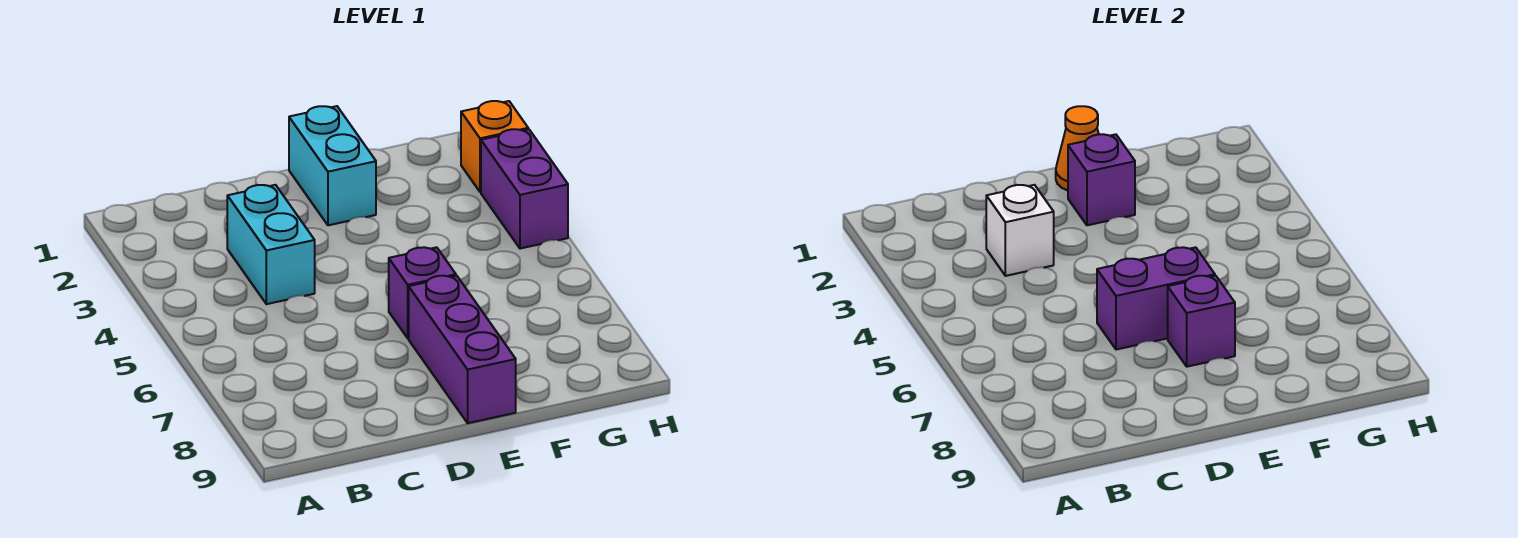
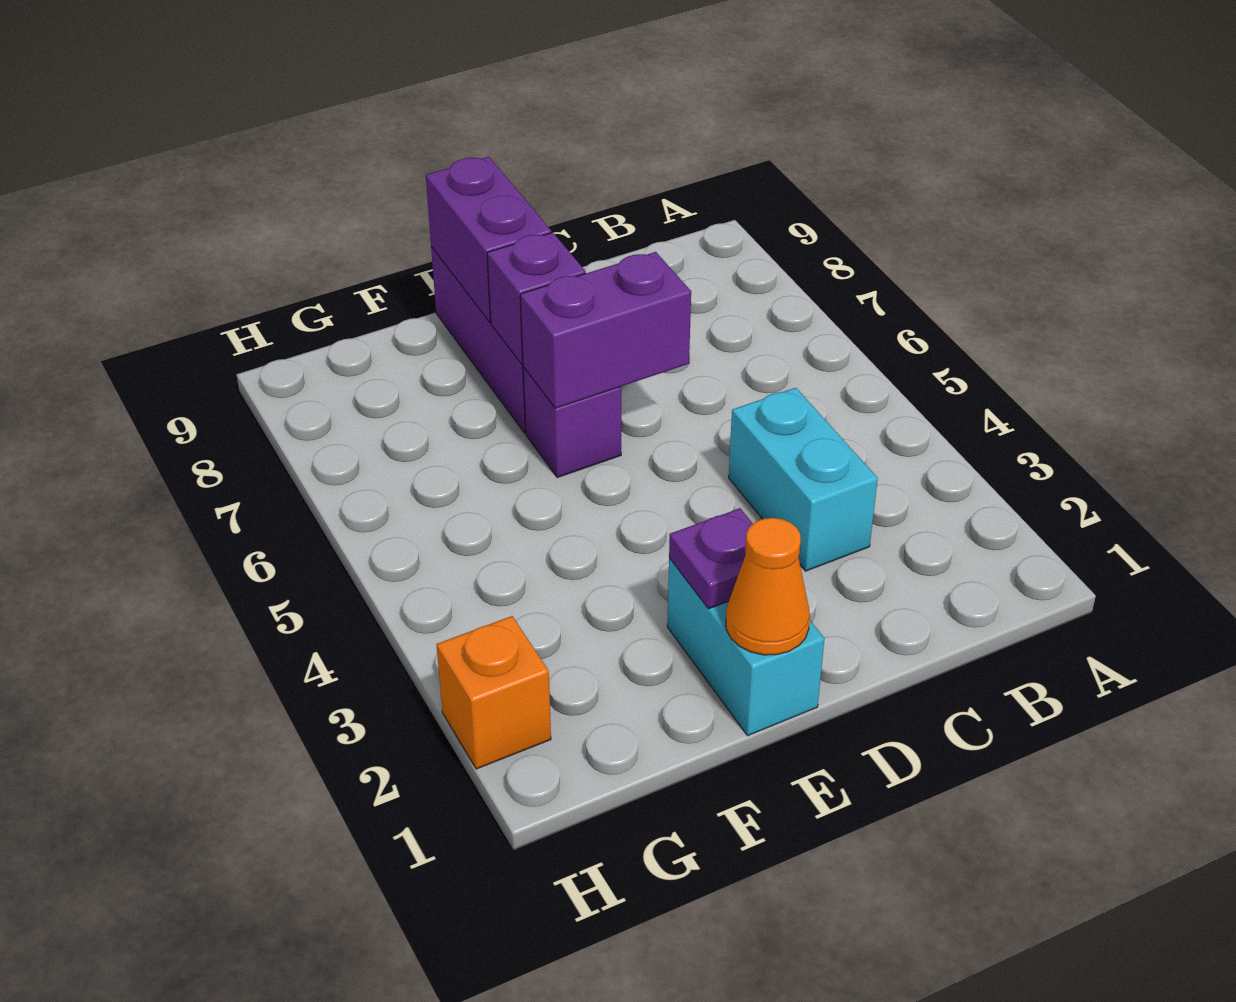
white 1x1 brick [986,185,1054,276] -> none
purple 1x1 brick [1068,134,1135,225] -> purple 1x1 plate [669,508,753,609]
purple 1x2 brick [481,129,568,249] -> purple 1x2 brick moved to [426,157,551,322]

